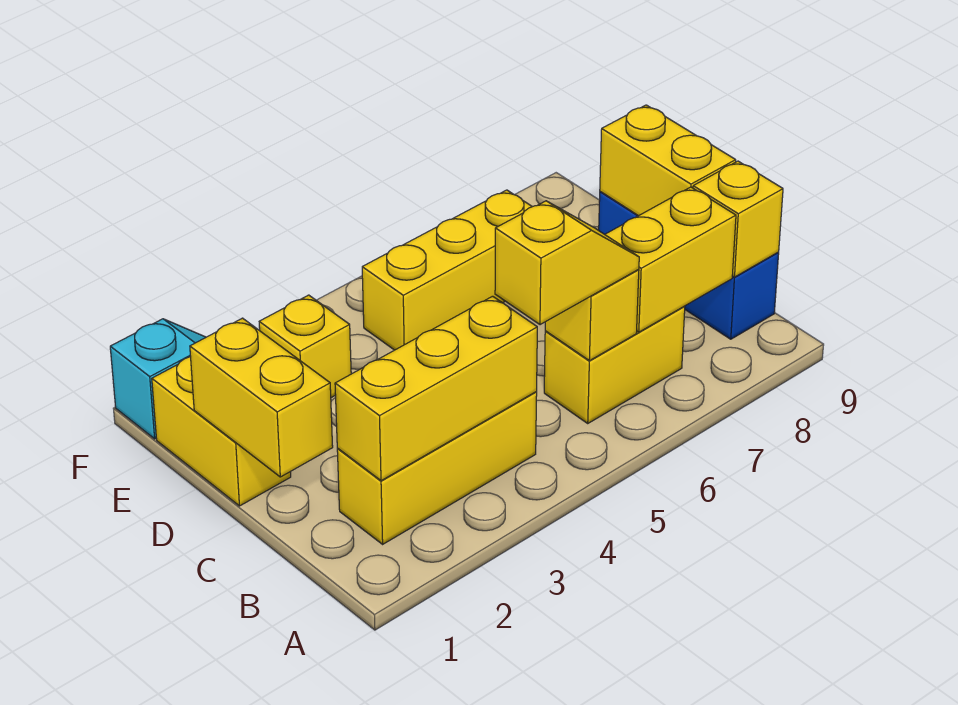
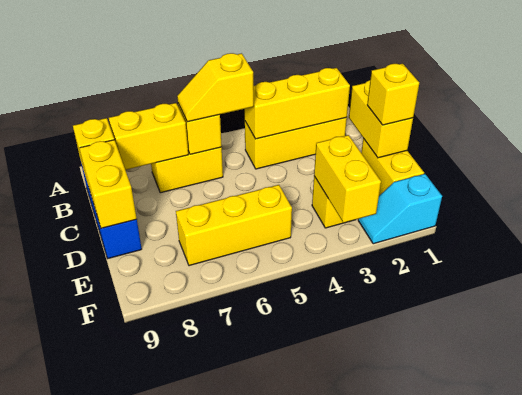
none -> yellow 1x1 brick [367,64,419,125]
none -> yellow 1x2 brick [314,135,381,223]

